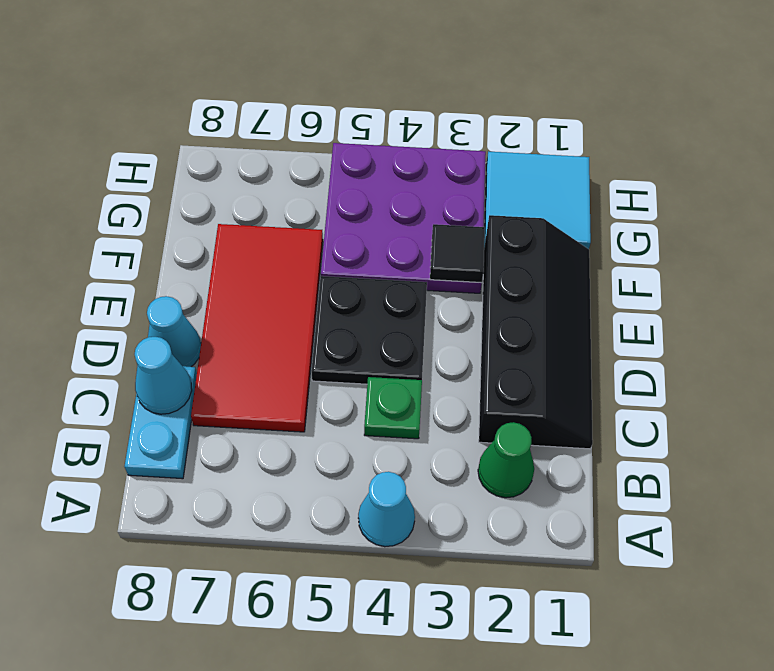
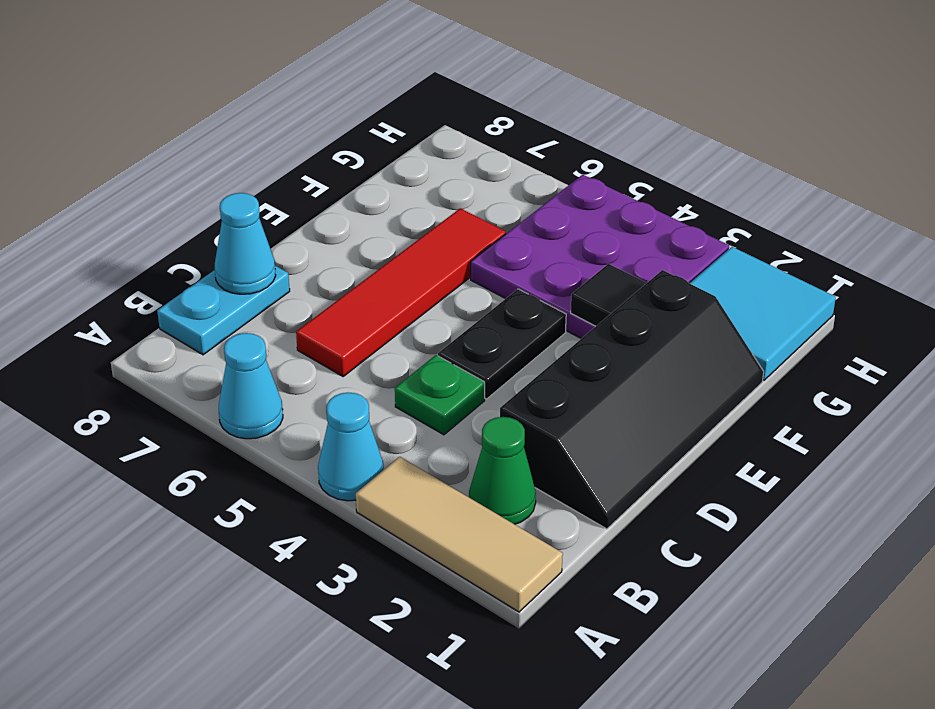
none -> tan 1x3 tile [356,457,563,612]
red 2x4 tile [191,224,323,432] -> red 1x4 tile [296,208,506,376]
black 2x2 plate [311,276,427,384] -> black 1x2 plate [438,289,566,399]
cyan 1x1 cone [147,296,201,367] -> cyan 1x1 cone moved to [219,333,283,439]

